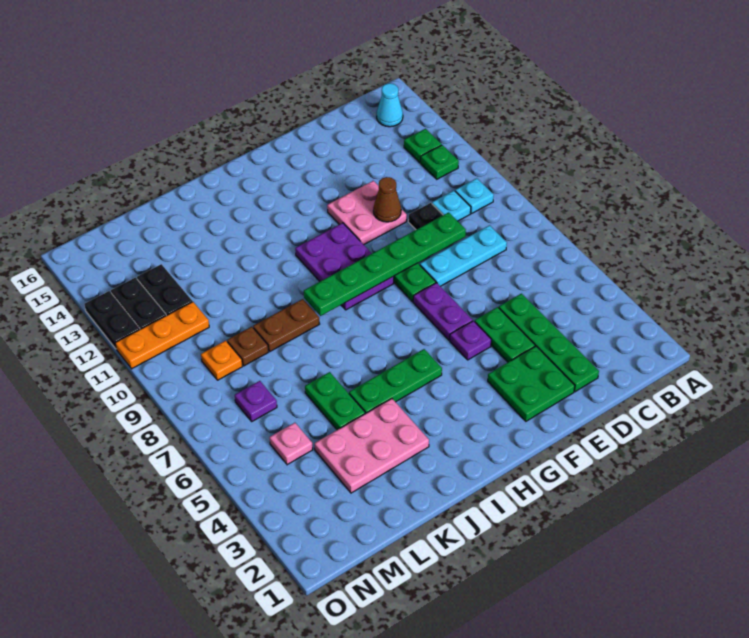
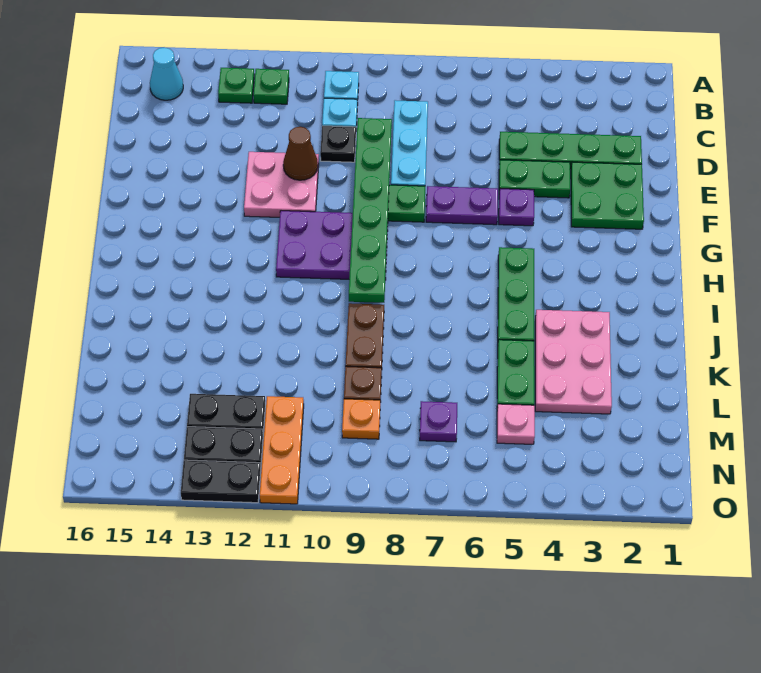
green 1x2 plate [305,372,365,430] -> green 1x2 plate turned to [497,340,535,408]

